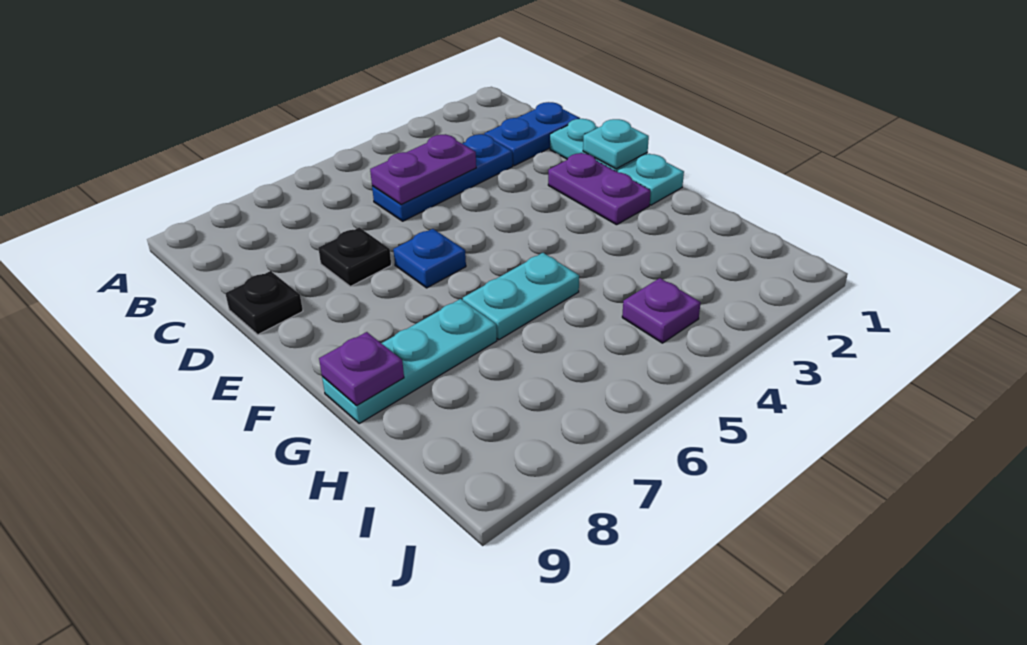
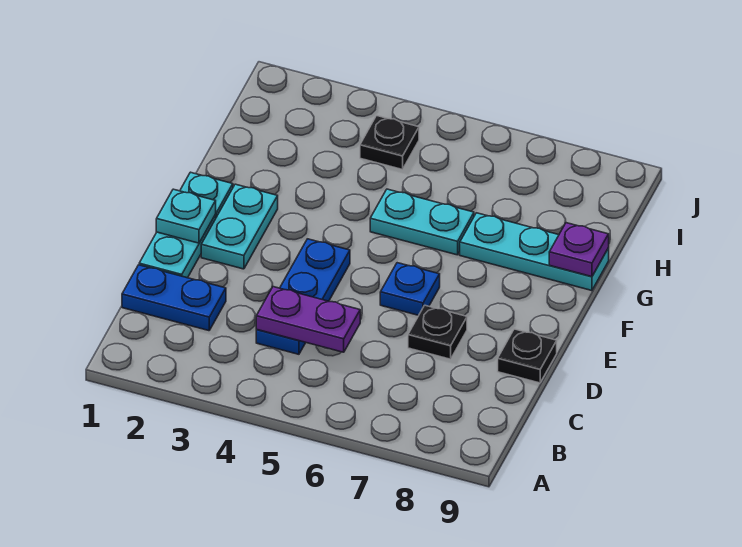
blue 1x3 plate [372,134,513,221] -> blue 1x3 plate turned to [256,239,350,354]
purple 1x2 plate [548,153,651,225] -> cyan 1x2 plate [201,184,278,269]
purple 1x1 plate [622,278,701,343] -> black 1x1 plate [360,116,419,170]

